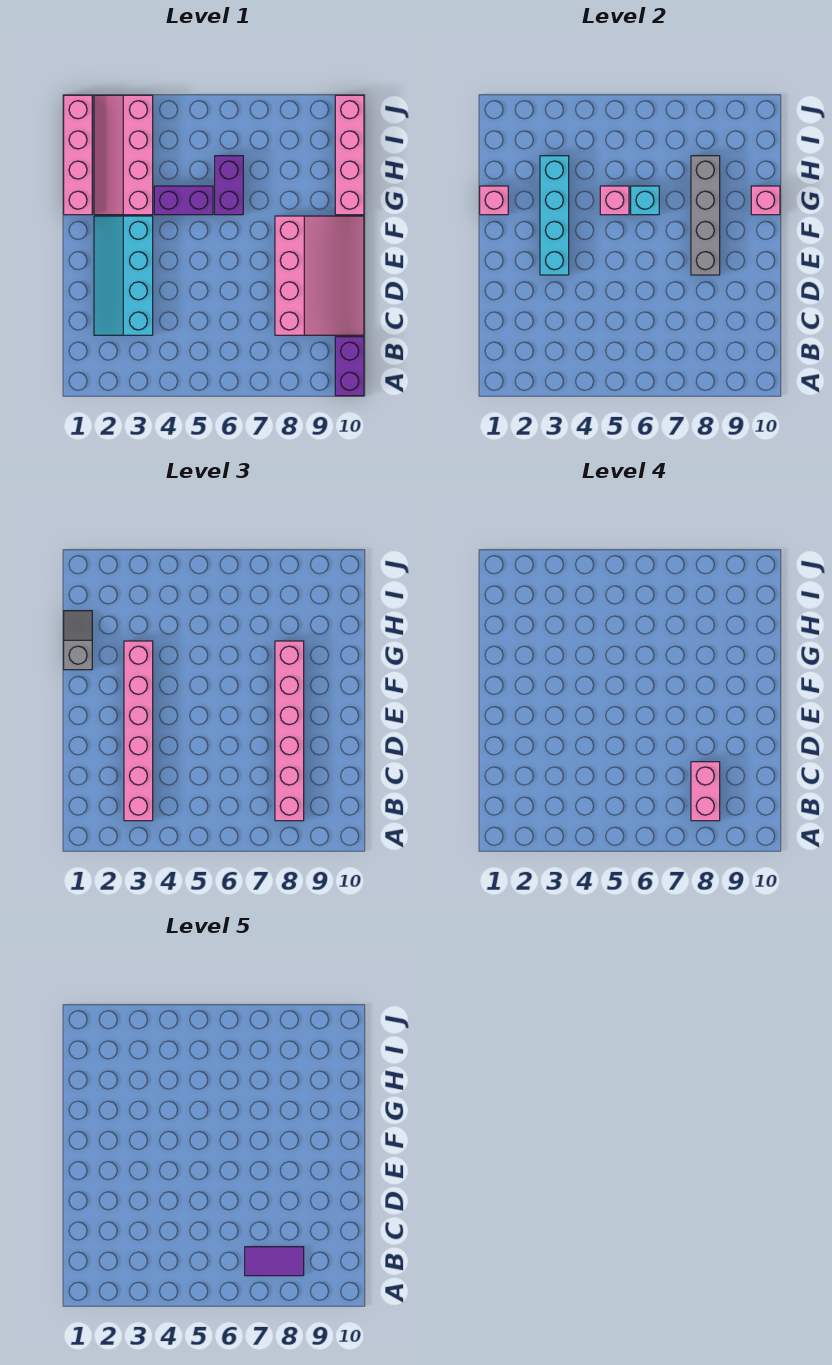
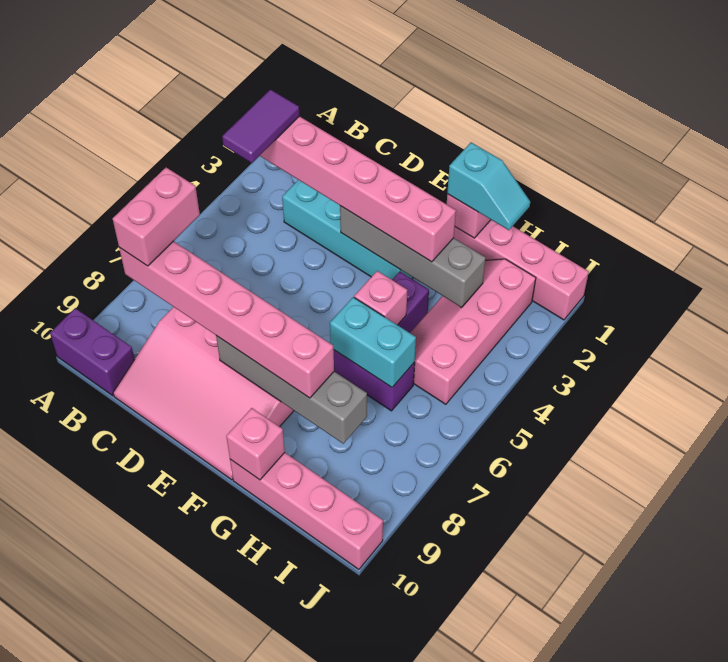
purple 1x2 tile [245,1247,304,1276] -> purple 1x2 tile moved to [222,90,300,163]
pink 1x2 brick [691,762,720,821] -> pink 1x2 brick turned to [113,168,200,266]
cyan 1x4 brick [540,156,569,275] -> grey 1x4 brick [340,206,486,307]
grey 1x2 slope [64,611,92,670] -> cyan 1x2 slope [447,142,530,230]
pink 2x4 slope [94,95,153,215] -> pink 2x4 slope turned to [410,259,536,404]
cyan 1x1 brick [631,186,659,215] -> cyan 1x2 brick [330,297,416,387]

